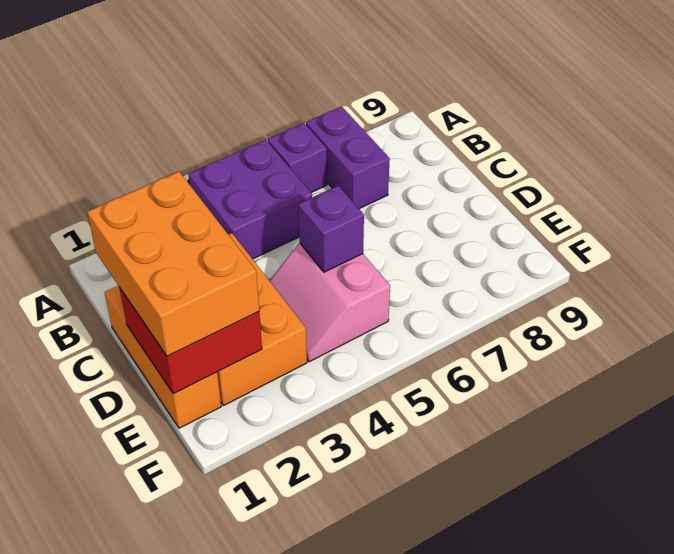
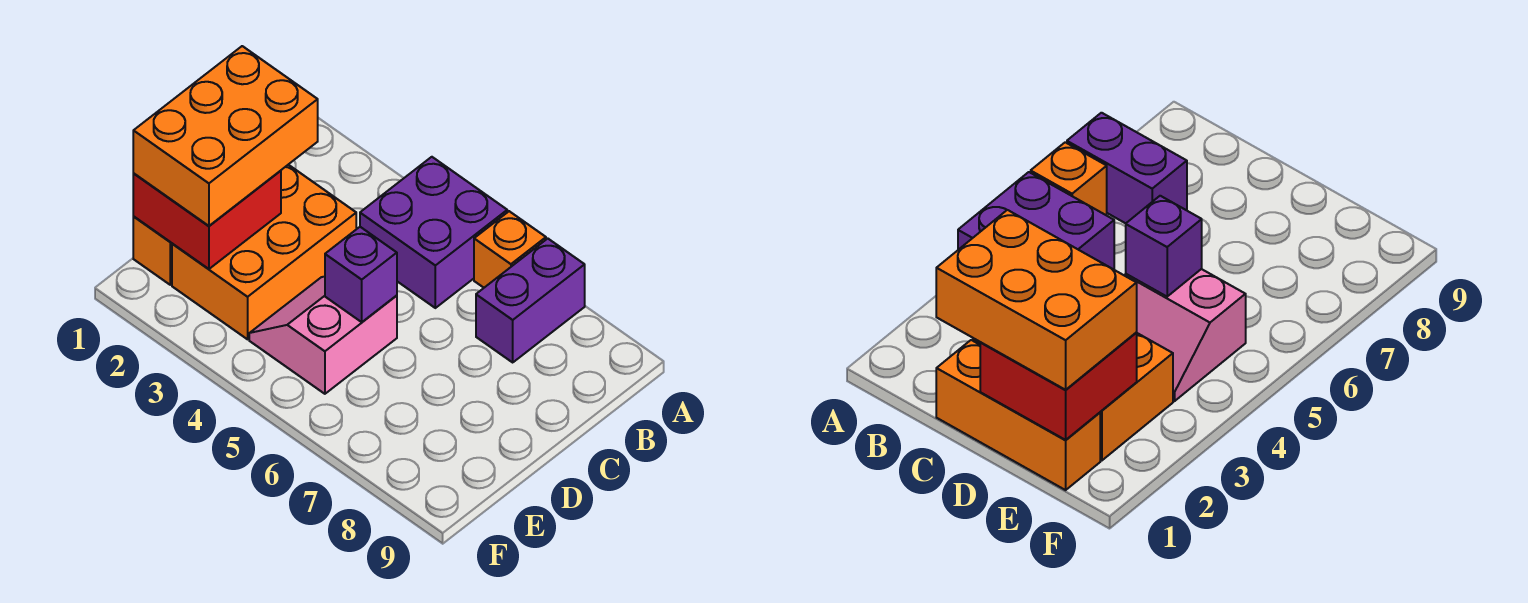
purple 1x1 brick [268,123,327,192] -> orange 1x1 brick [474,211,546,288]

